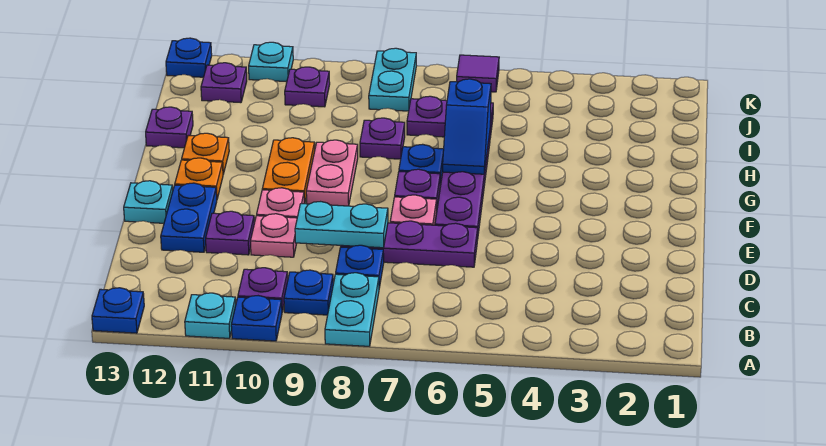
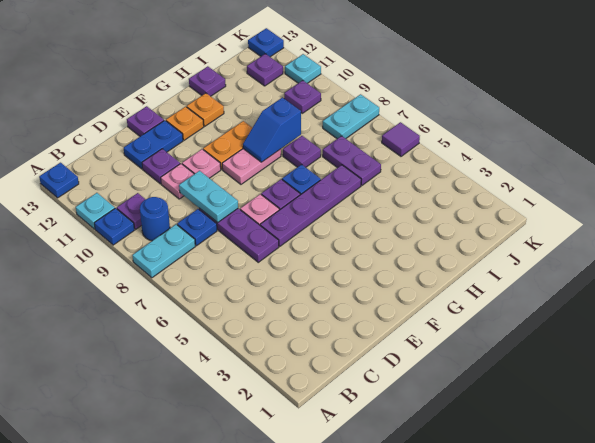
blue 1x1 plate [284,270,333,315] -> blue 1x1 round brick [140,197,170,241]
cyan 1x1 plate [124,181,173,223] -> purple 1x1 plate [127,106,164,136]
blue 1x2 slope [443,79,491,174] -> blue 1x2 slope moved to [243,97,301,162]

